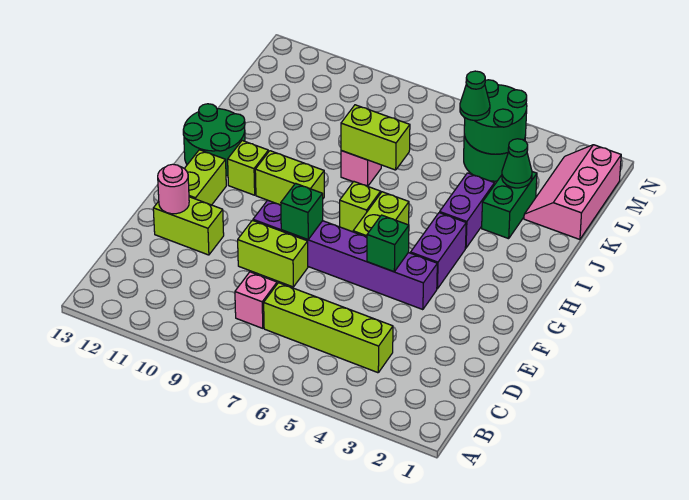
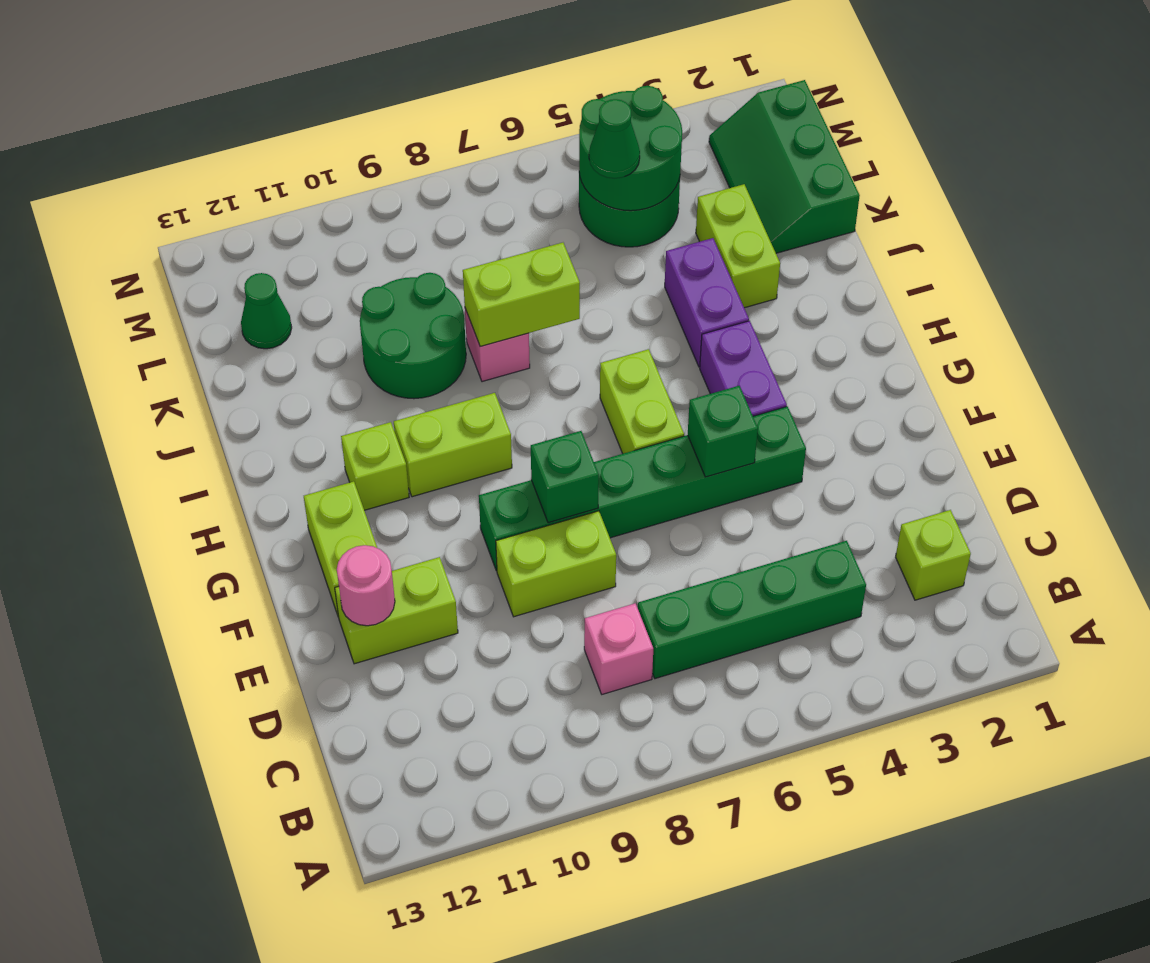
lime 1x4 brick [264,283,393,373] -> green 1x4 brick [638,541,866,679]
purple 1x6 brick [253,200,437,310] -> green 1x6 brick [479,406,806,571]
lime 1x1 brick [340,182,381,232] -> lime 1x1 brick moved to [896,510,971,600]
green 2x2 round brick [183,104,245,176] -> green 2x2 round brick moved to [360,273,466,399]
green 1x2 brick [482,172,537,239] -> lime 1x2 brick [696,184,780,308]
pink 2x3 slope [524,145,621,239] -> green 2x3 slope [709,80,860,253]
green 1x1 cone [502,139,532,188] -> green 1x1 cone moved to [241,273,292,349]

